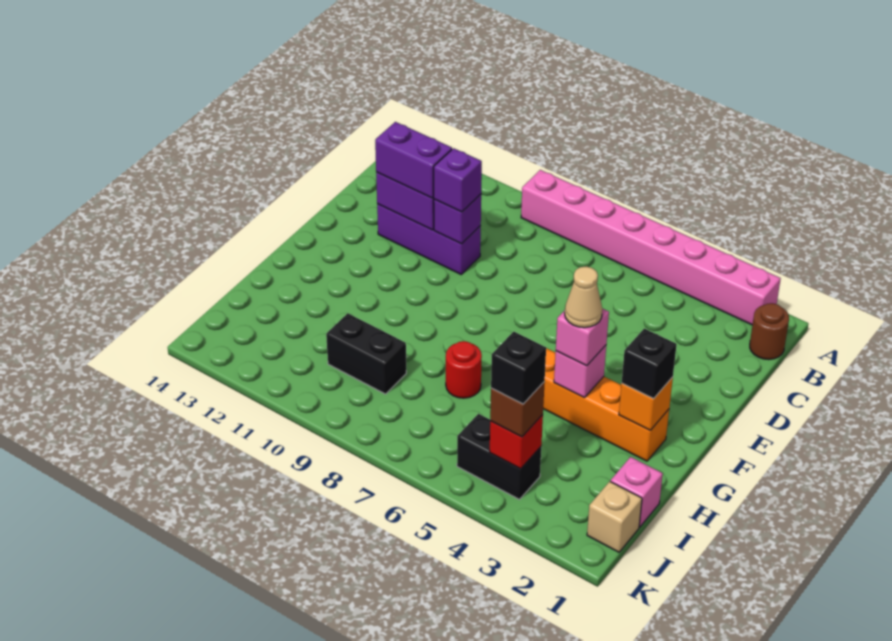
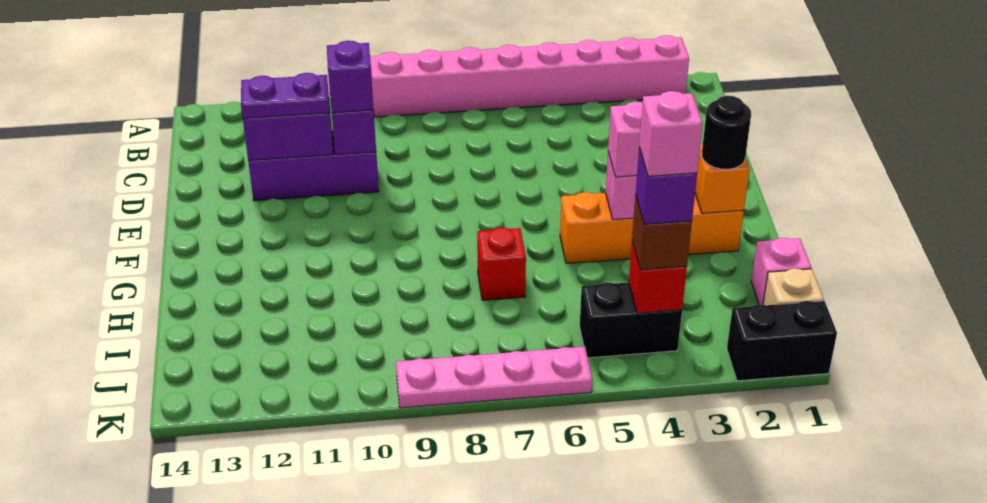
brown 1x1 round brick [750,303,789,360] -> none
purple 1x2 brick [375,122,452,198] -> purple 1x2 plate [241,73,329,118]
black 1x1 brick [622,329,677,399] -> black 1x1 round brick [702,96,751,169]
tan 1x1 cone [565,266,602,328] -> none
red 1x1 round brick [446,341,482,398] -> red 1x1 brick [477,227,526,300]
black 1x2 brick [326,313,406,394] -> black 1x2 brick moved to [727,301,837,381]
black 1x1 brick [491,332,546,404] -> purple 1x1 brick [636,148,697,224]
none -> pink 1x1 brick [639,91,703,176]
none -> pink 1x4 plate [396,347,592,408]

